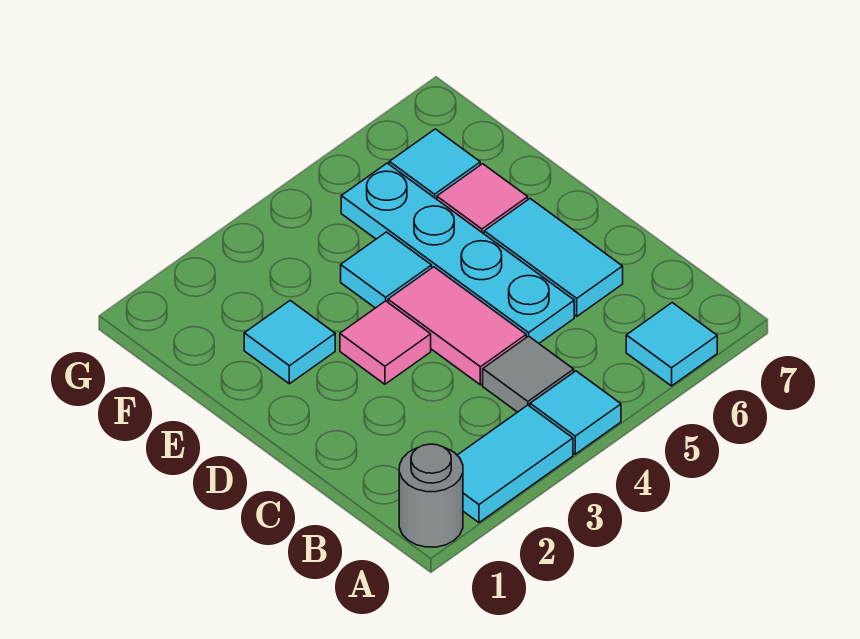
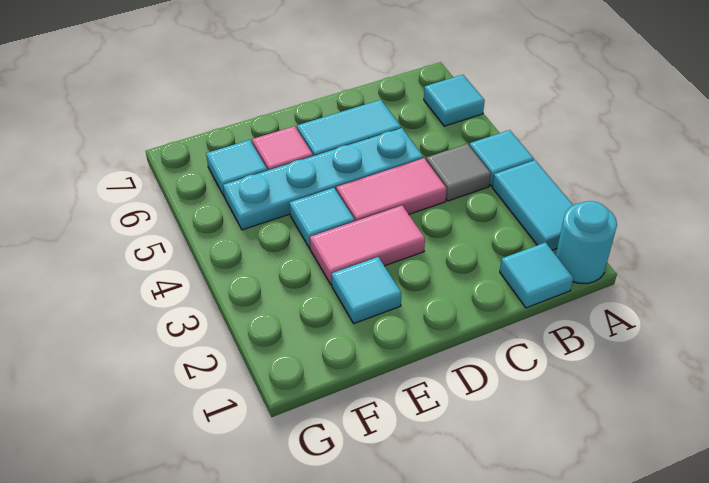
grey 1x1 round brick [399,444,463,547] -> cyan 1x1 round brick [556,201,617,284]
none -> cyan 1x1 tile [500,242,573,308]
pink 1x1 tile [340,301,431,384] -> pink 1x2 tile [310,206,425,285]

